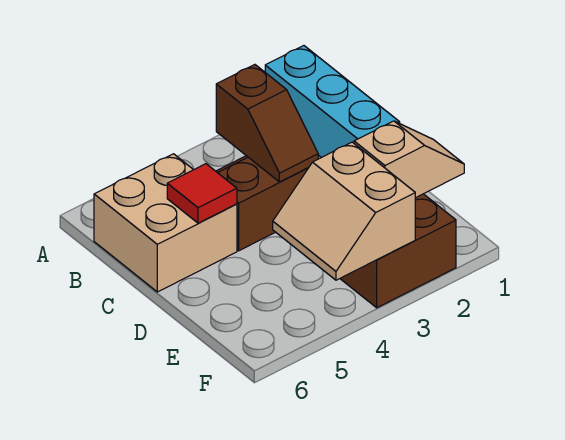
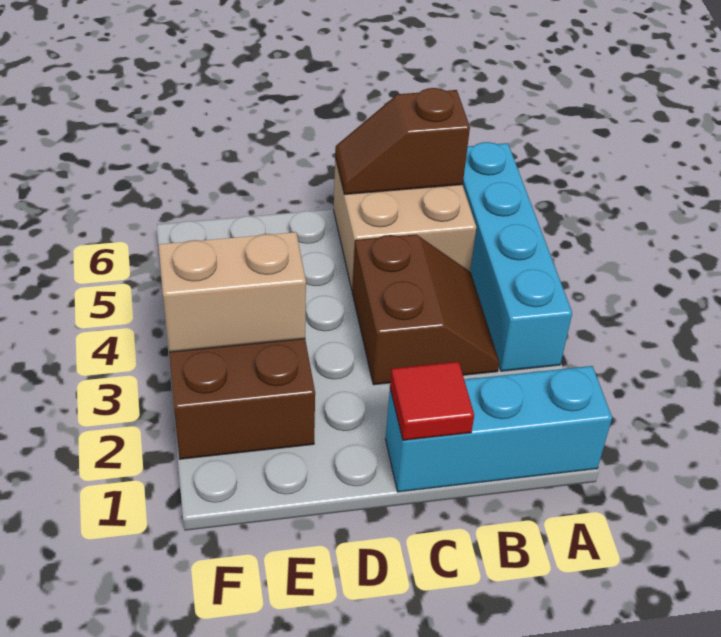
none -> cyan 1x4 brick [463,142,572,371]
brown 1x2 slope [216,65,318,182] -> brown 1x2 slope moved to [335,88,470,194]
red 1x1 tile [167,164,237,223] -> red 1x1 tile moved to [390,362,474,440]
tan 1x2 slope [354,121,464,198] -> none

